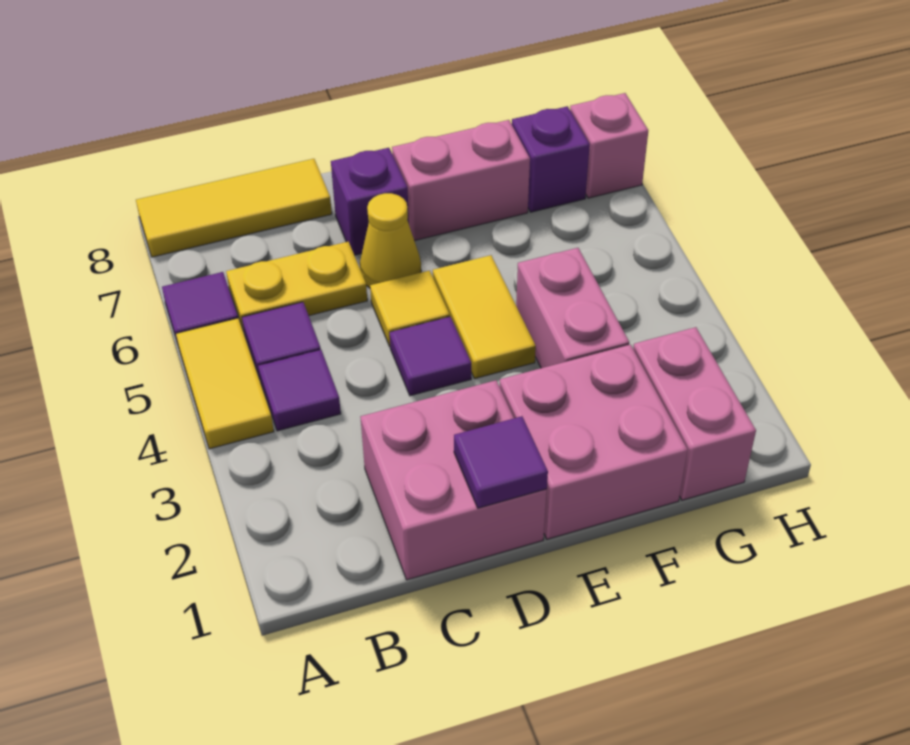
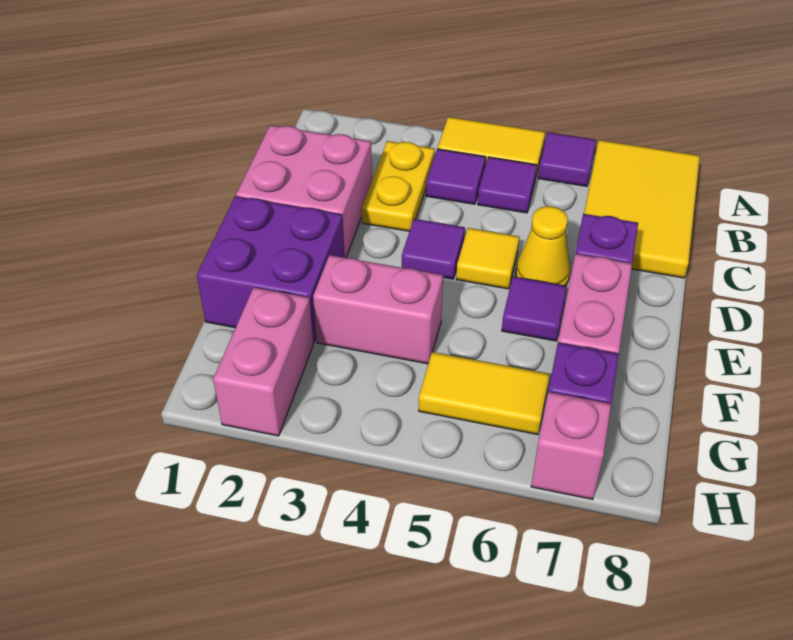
yellow 1x3 tile [136,159,332,257] -> yellow 2x3 tile [584,140,700,278]
yellow 1x2 plate [226,242,367,331] -> yellow 1x2 plate moved to [361,141,435,231]
purple 1x1 tile [454,416,548,508] -> purple 1x1 tile moved to [502,276,567,341]
pink 2x2 brick [499,345,688,539] -> purple 2x2 brick [197,196,344,342]
yellow 1x2 tile [433,255,536,379] -> yellow 1x2 tile moved to [419,352,550,434]
pink 1x2 brick [633,327,756,500] -> pink 1x2 brick turned to [213,288,313,436]

